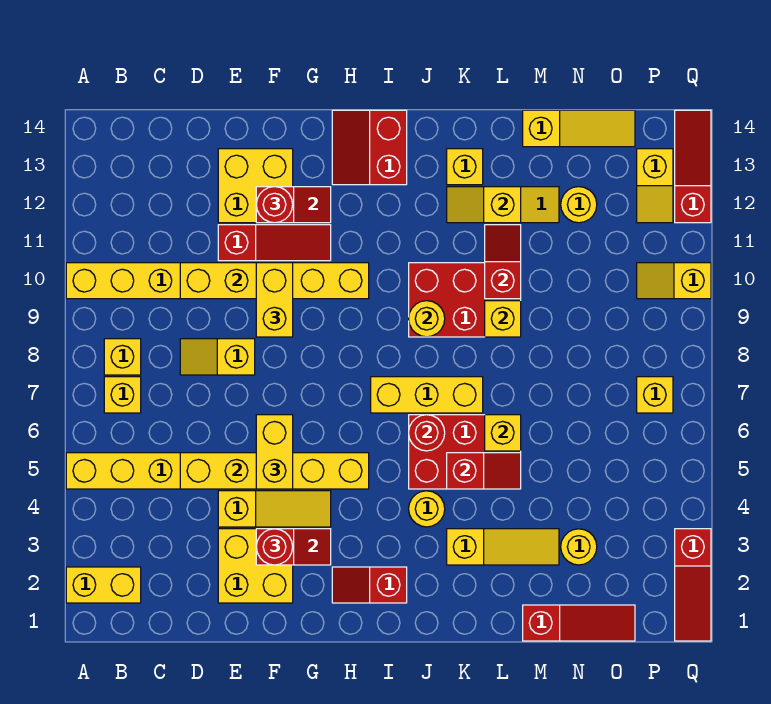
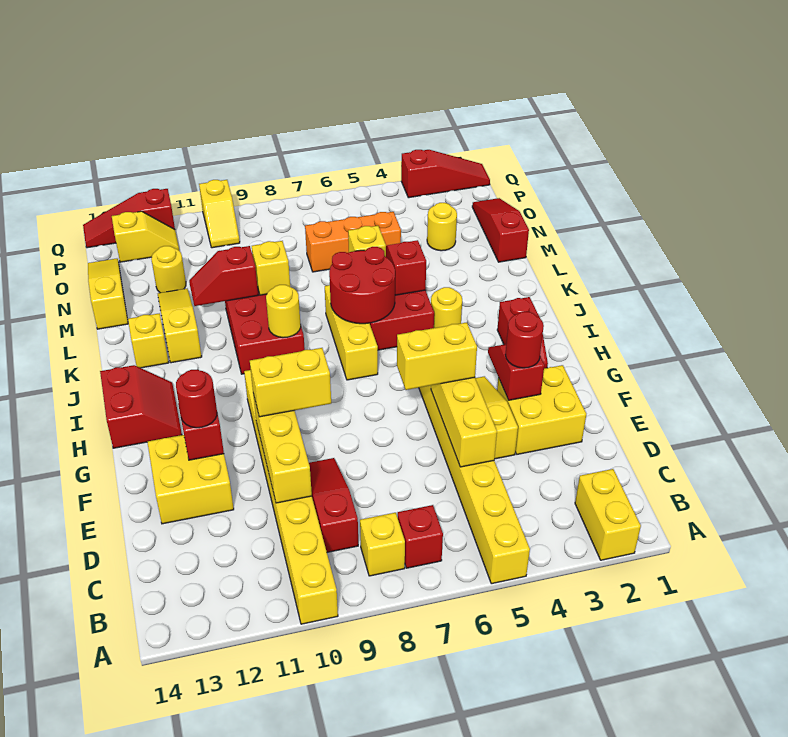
yellow 1x1 brick [104,377,141,413] -> red 1x1 brick [398,505,443,568]
yellow 1x2 slope [180,339,255,375] -> none
red 1x3 slope [218,225,331,261] -> red 1x3 slope moved to [309,458,358,552]
red 2x2 slope [332,110,407,185] -> red 2x2 slope turned to [100,365,182,448]
red 1x1 round brick [409,415,445,451] -> red 2x2 round brick [329,247,395,324]
yellow 1x3 slope [447,529,559,565] -> none
yellow 1x2 slope [447,187,521,223] -> none
none -> orange 1x3 brick [305,212,401,272]
yellow 1x1 brick [637,377,673,413] -> none

